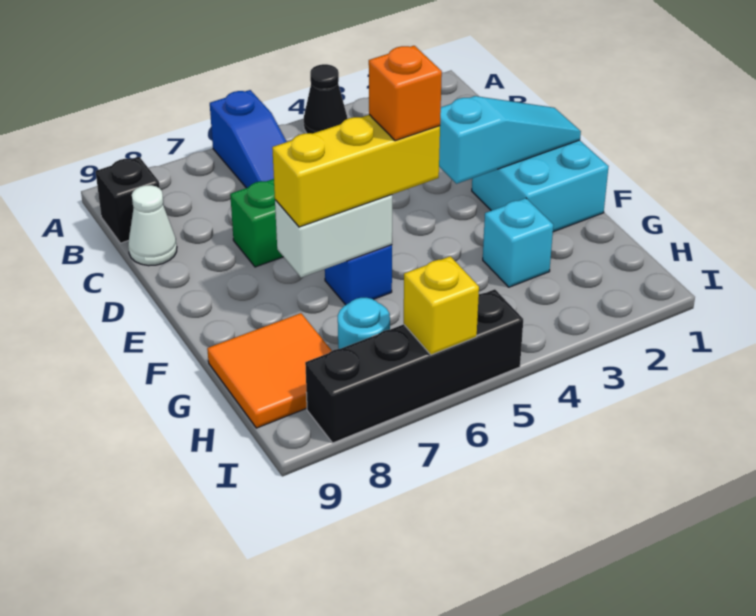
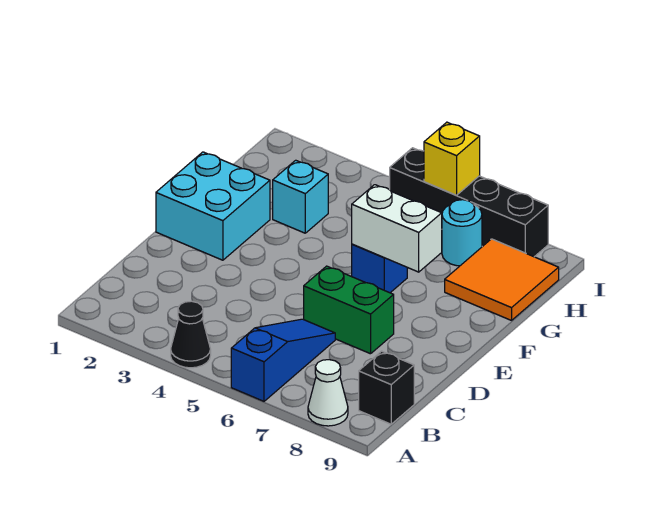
white 1x1 cone [128,185,177,266] -> white 1x1 cone moved to [308,360,348,426]
cyan 1x3 slope [439,96,581,184] -> none
yellow 1x3 brick [272,115,440,227] -> none
orange 1x1 brick [369,46,442,141] -> none

